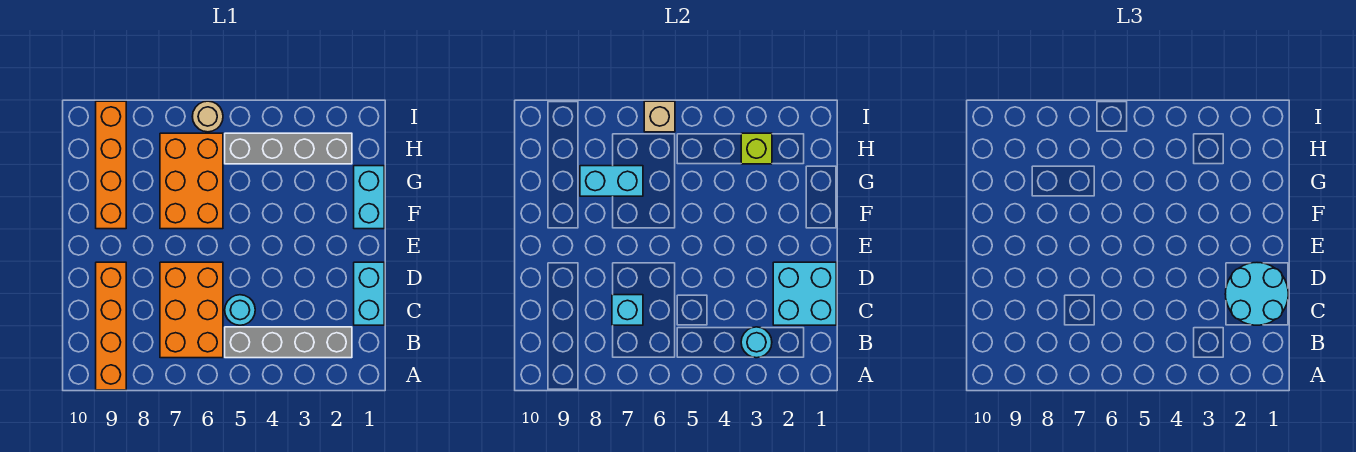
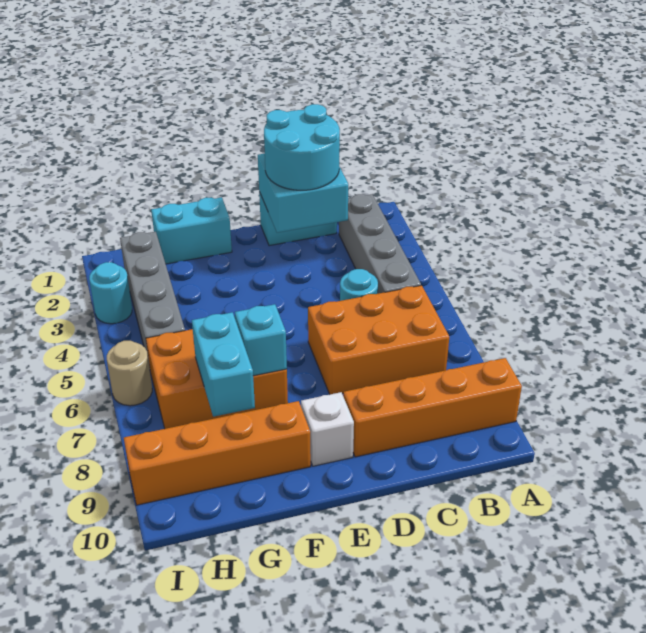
cyan 1x1 round brick [741,327,772,358] -> cyan 1x1 round brick moved to [89,262,132,324]
cyan 1x1 brick [612,295,643,325] -> cyan 1x1 brick moved to [235,304,287,376]
none -> white 1x1 brick [301,392,354,466]
lime 1x1 brick [741,133,772,164] -> none
tan 1x1 brick [644,101,675,132] -> none

